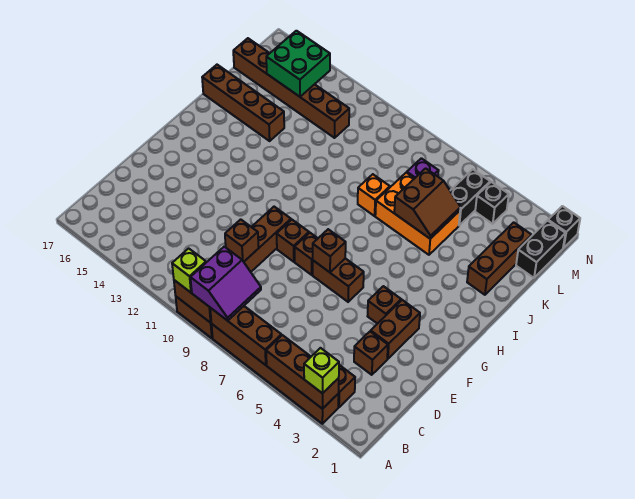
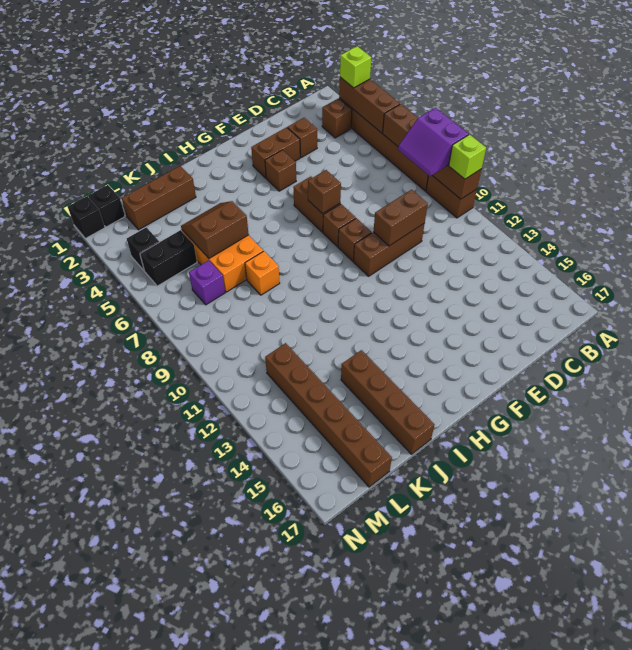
purple 2x2 slope [190,247,261,321] -> purple 2x2 slope turned to [398,108,469,176]
brown 1x1 brick [225,219,259,262] -> brown 1x2 brick [373,190,428,246]
black 1x2 brick [516,221,566,278] -> black 1x1 brick [89,185,125,227]
green 2x2 brick [266,31,330,97] -> none

